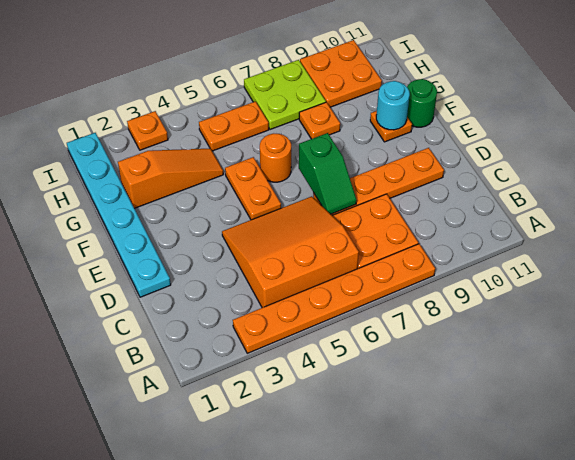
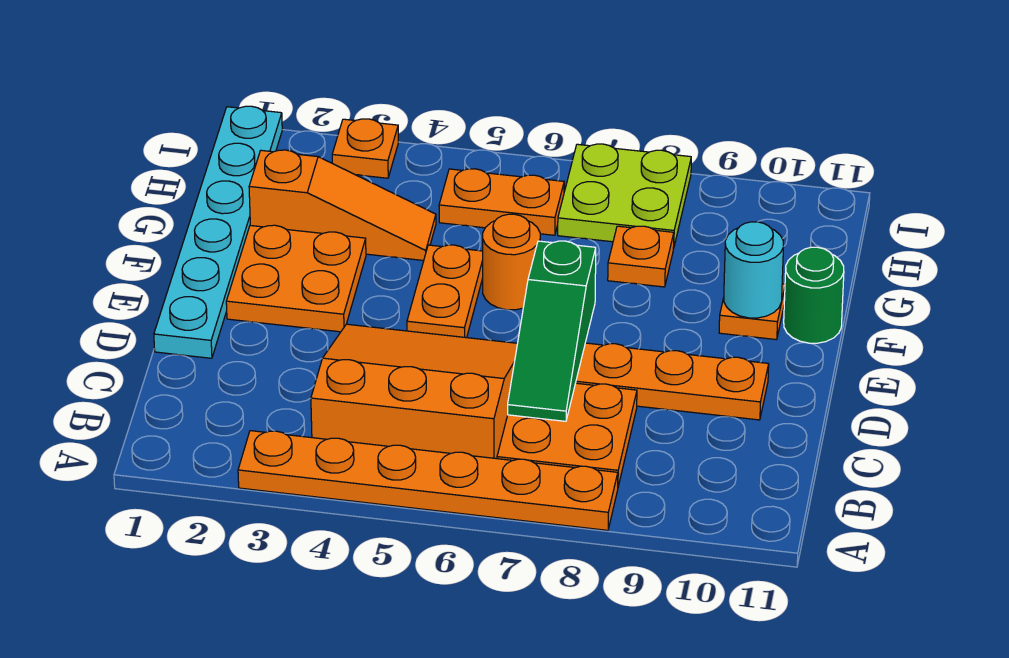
green 1x2 slope [299,133,357,214] -> green 1x3 slope [508,241,596,421]
orange 2x2 plate [300,40,382,107] -> orange 2x2 plate moved to [226,225,366,332]

